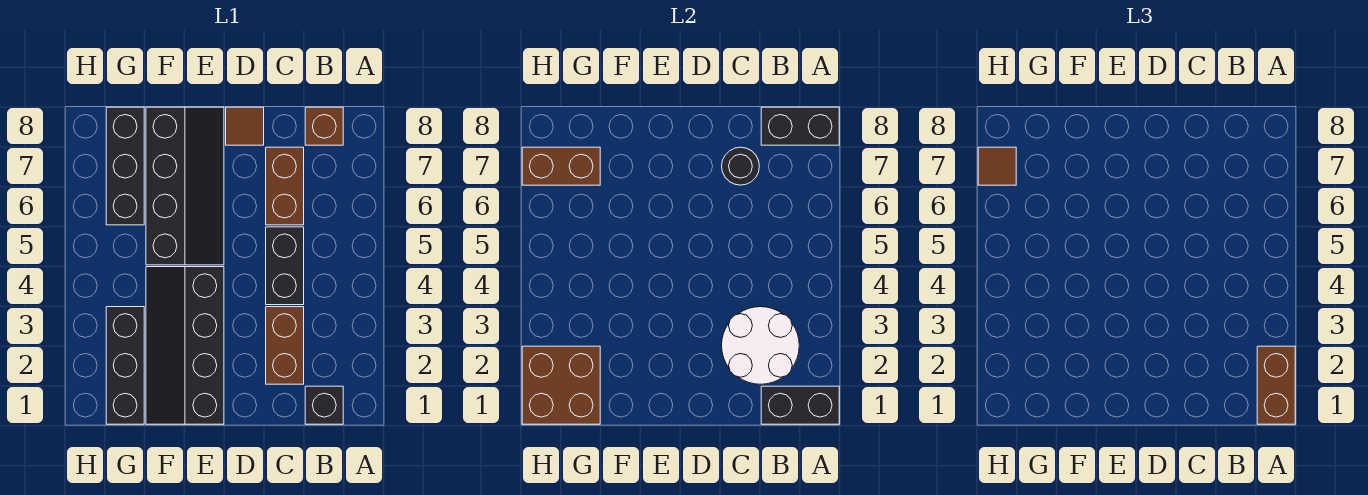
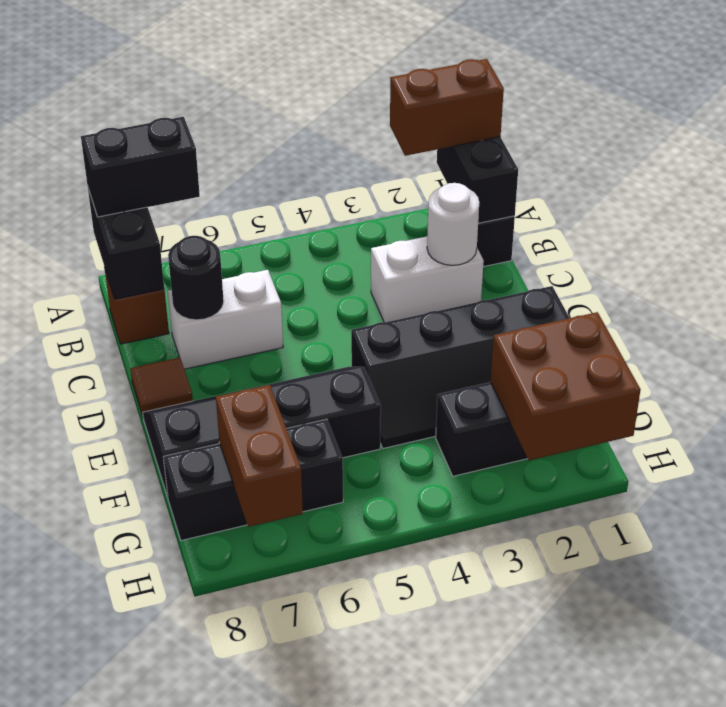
white 2x2 round brick [722,307,799,384] -> white 1x1 round brick [427,183,479,265]
brown 1x2 brick [266,307,304,384] -> white 1x2 brick [371,236,484,322]
black 1x2 brick [266,227,304,305] -> black 1x2 brick moved to [81,117,200,217]
brown 1x2 brick [266,147,304,225] -> white 1x2 brick [168,270,283,369]
brown 1x1 tile [978,147,1016,185] -> none

